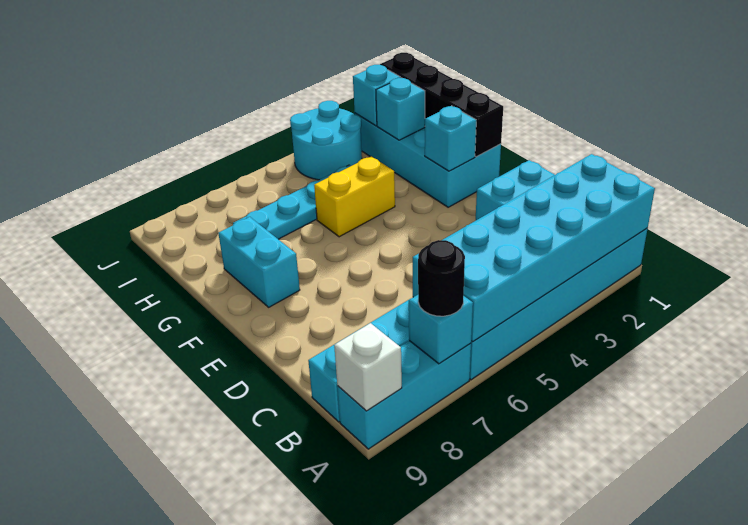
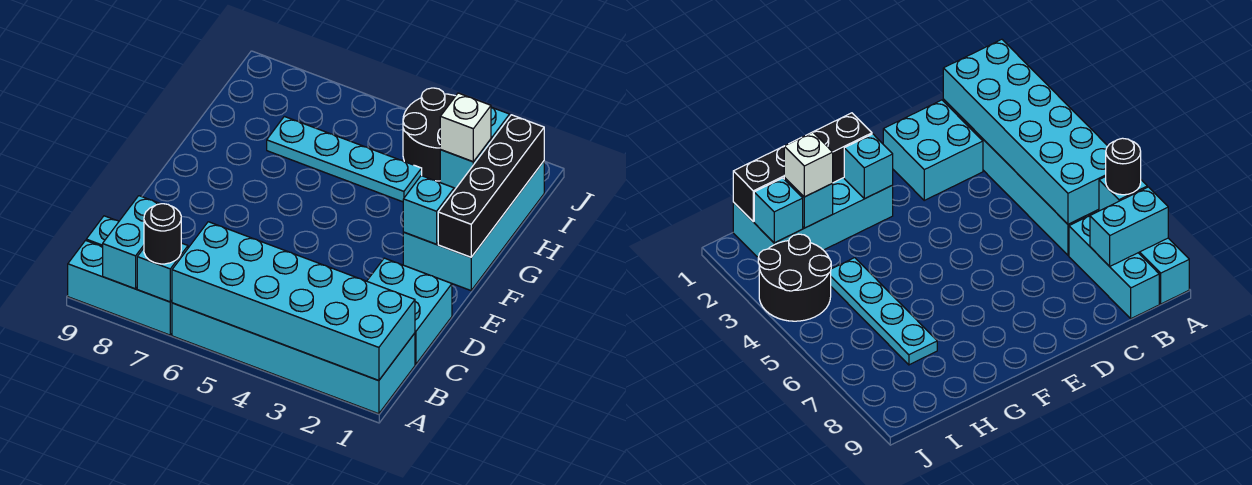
white 1x1 brick [334,323,402,411] -> white 1x1 brick moved to [440,93,491,162]
cyan 1x2 brick [218,217,300,307] -> cyan 1x2 brick moved to [103,196,160,289]
yellow 1x2 brick [314,156,395,237] -> none
cyan 2x2 round brick [290,101,362,180] -> black 2x2 round brick [403,88,455,181]

